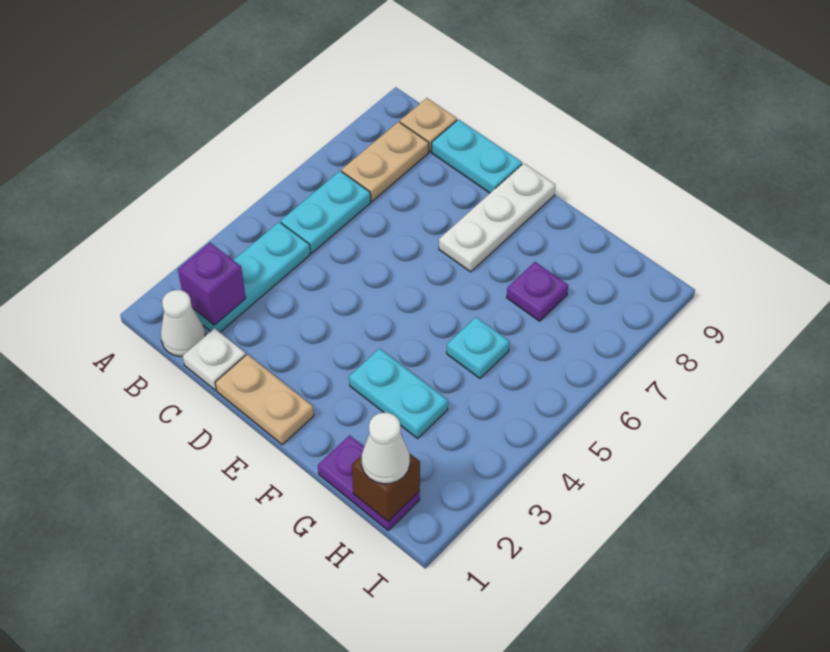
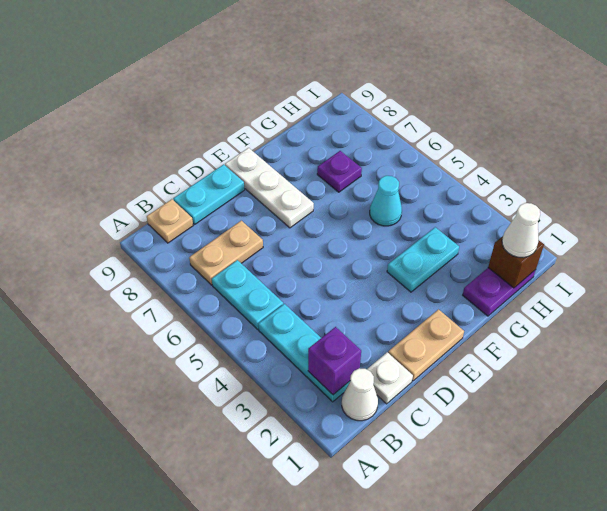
tan 1x2 plate [342,122,429,201] -> tan 1x2 plate turned to [189,221,263,285]
cyan 1x1 plate [447,317,509,378] -> cyan 1x1 cone [370,176,402,226]

